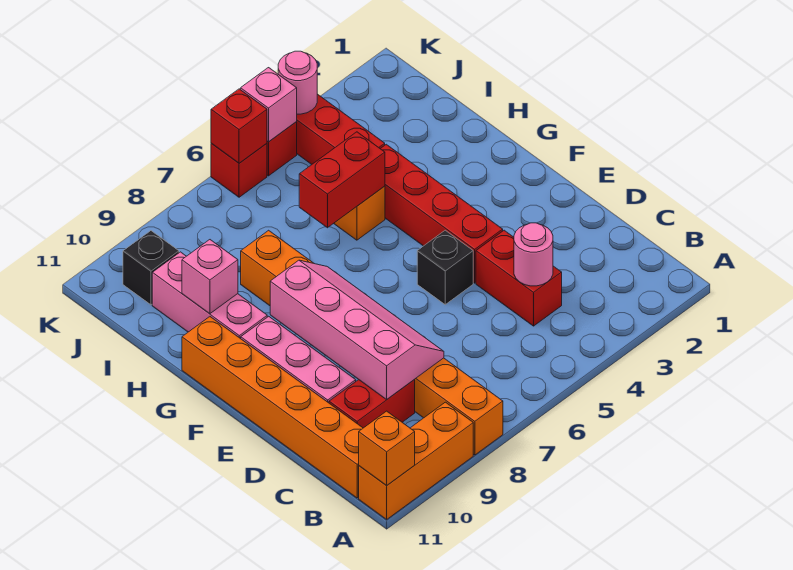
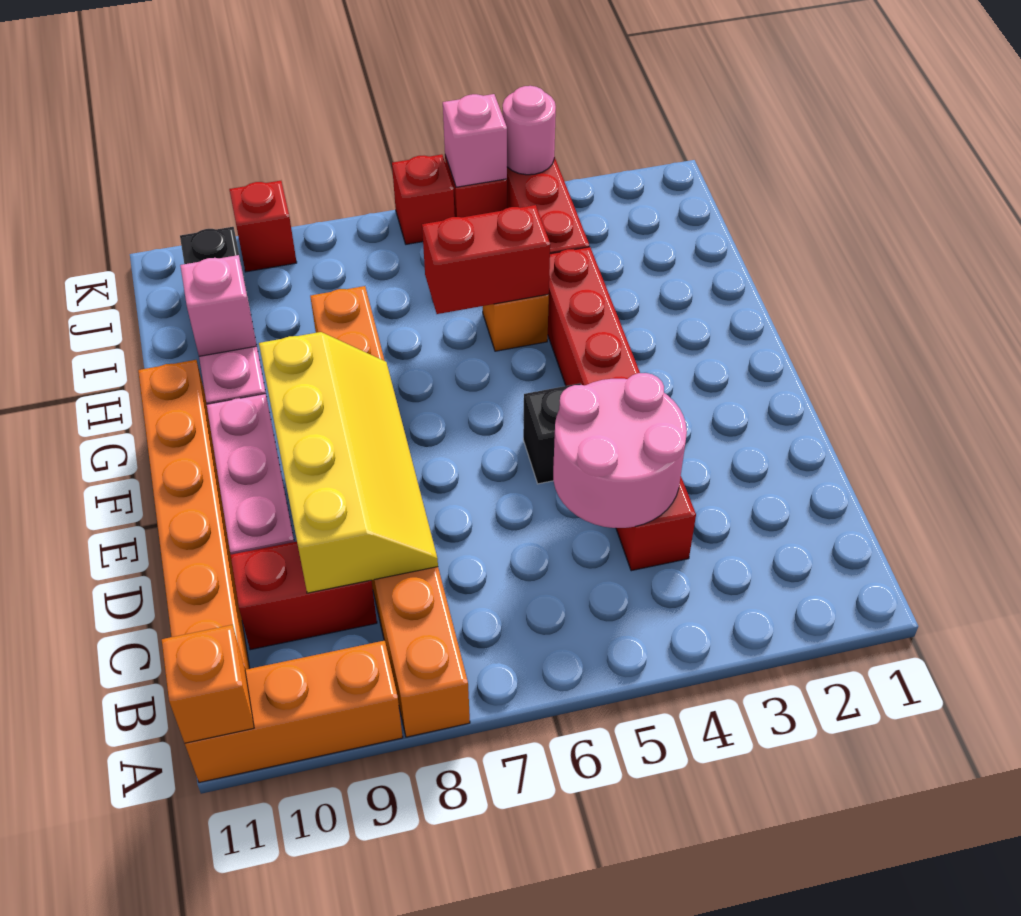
pink 1x1 round brick [514,223,553,286] -> pink 2x2 round brick [553,373,687,528]
pink 2x4 slope [270,260,444,399] -> yellow 2x4 slope [259,332,438,593]
red 1x1 brick [211,89,267,163] -> red 1x1 brick moved to [229,181,297,272]

